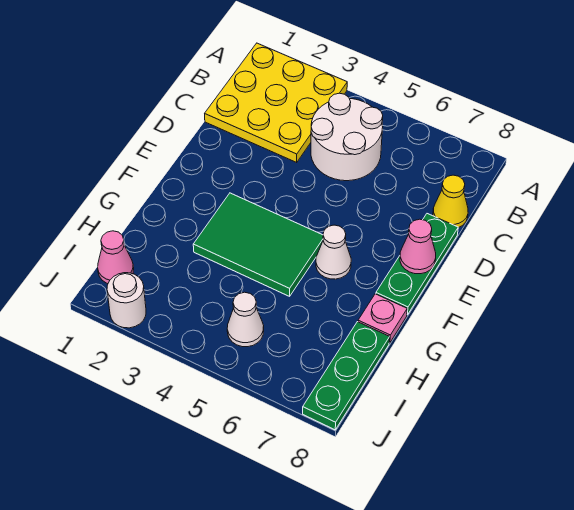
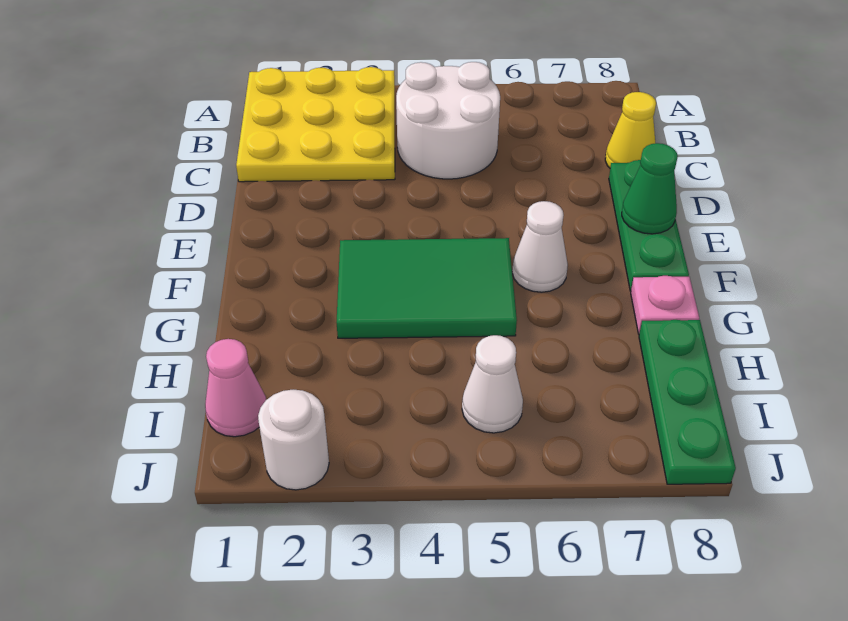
pink 1x1 cone [400,219,436,274] -> green 1x1 cone [622,143,678,234]

